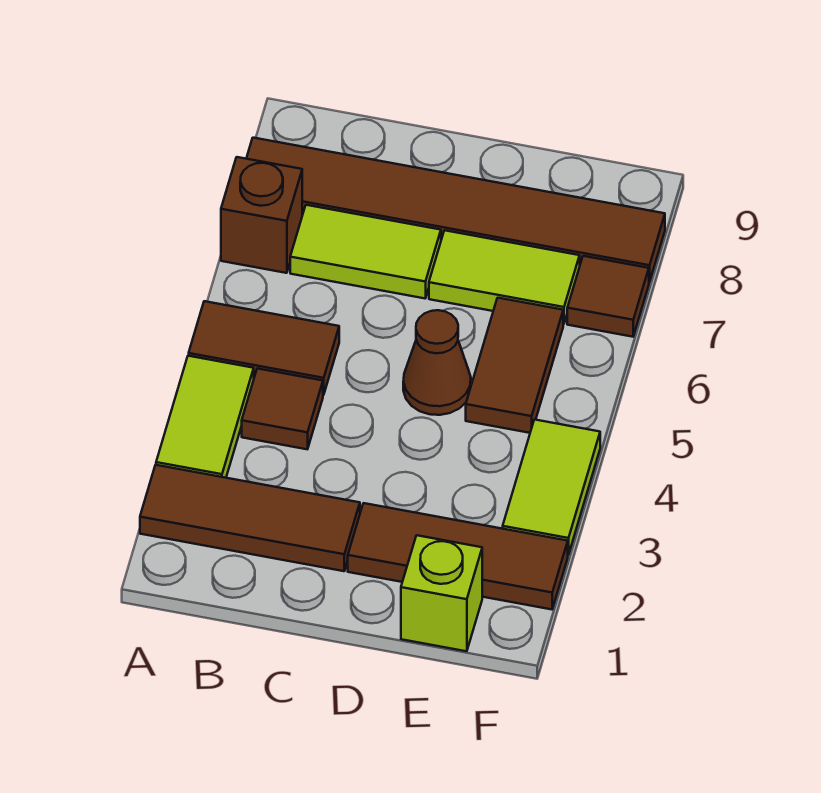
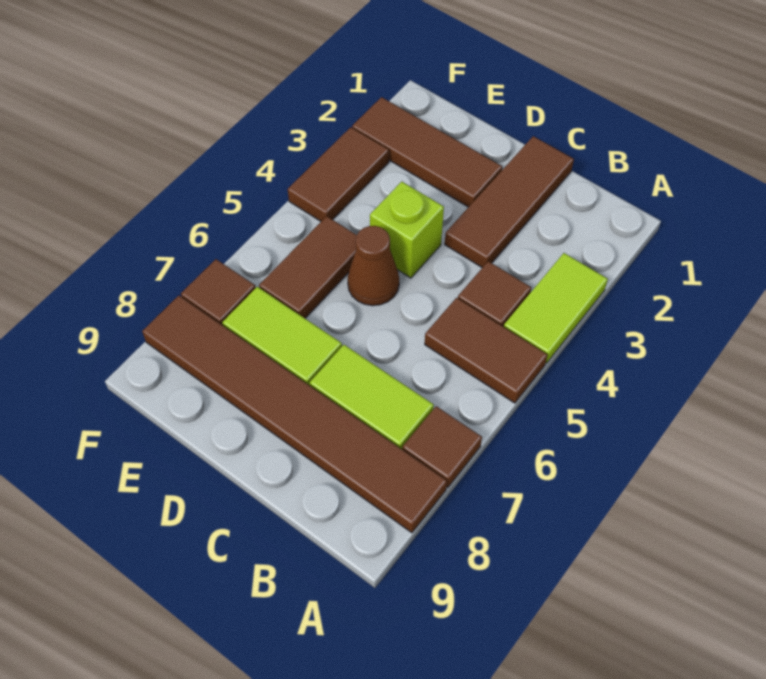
brown 1x3 tile [140,465,360,571] -> brown 1x3 tile turned to [445,136,574,268]
brown 1x1 brick [221,157,302,273] -> brown 1x1 tile [402,406,482,488]
lime 1x1 brick [401,535,482,651] -> lime 1x1 brick moved to [370,182,444,278]
lime 1x2 tile [503,420,600,555] -> brown 1x2 tile [288,127,389,221]

